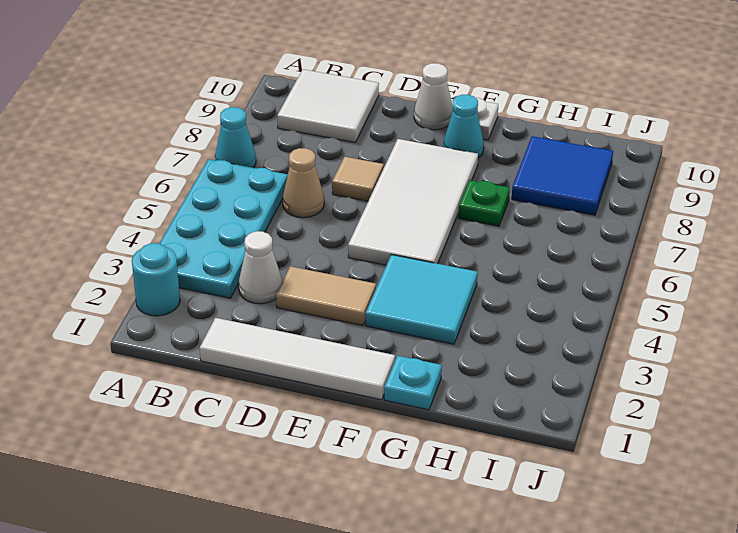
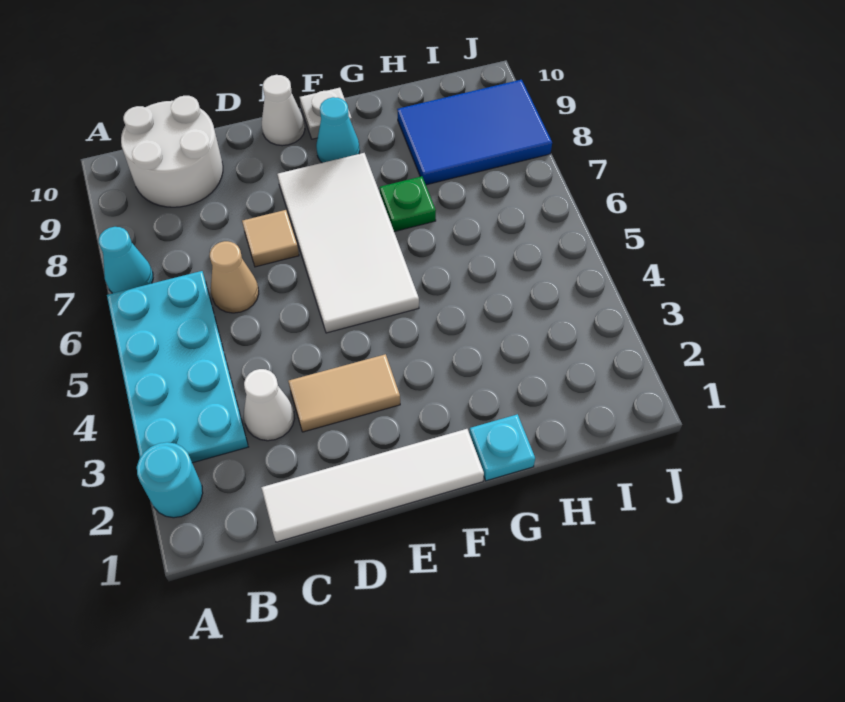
white 2x2 tile [277,69,379,143] -> white 2x2 round brick [121,96,223,207]
cyan 2x2 tile [366,255,477,344] -> none
blue 2x2 tile [512,136,613,215] -> blue 2x3 tile [397,80,552,185]

